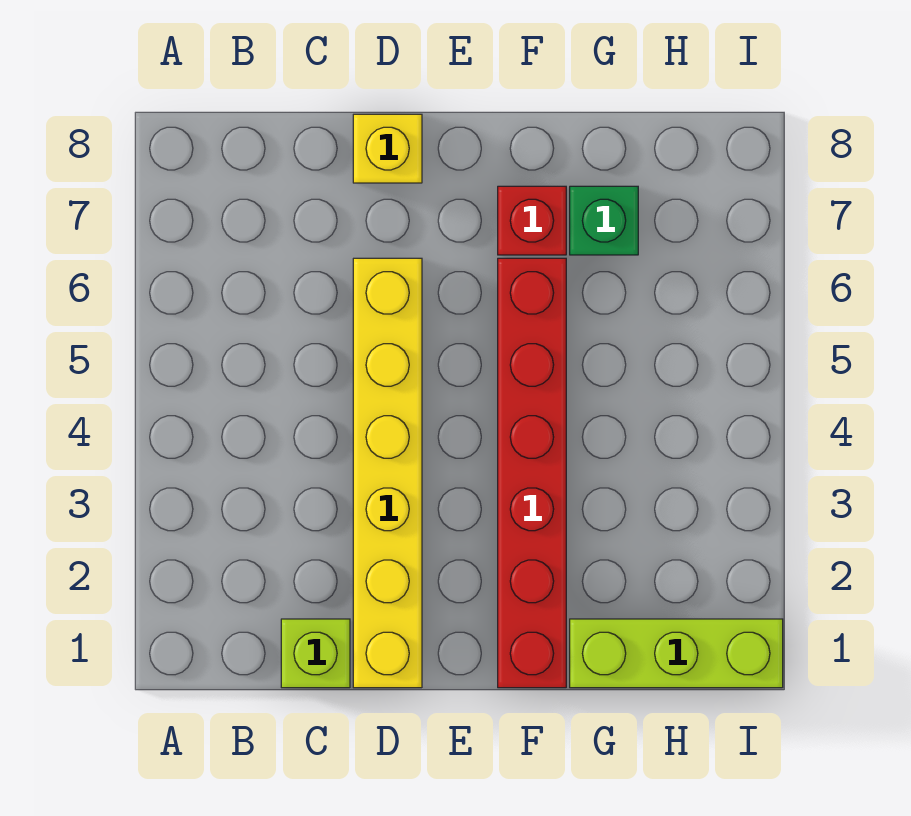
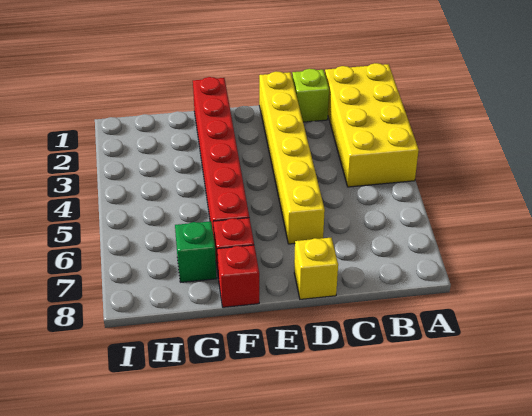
none -> yellow 2x4 brick [325,63,419,187]
none -> red 1x1 brick [217,245,259,307]
lime 1x3 brick [570,619,783,688] -> none

